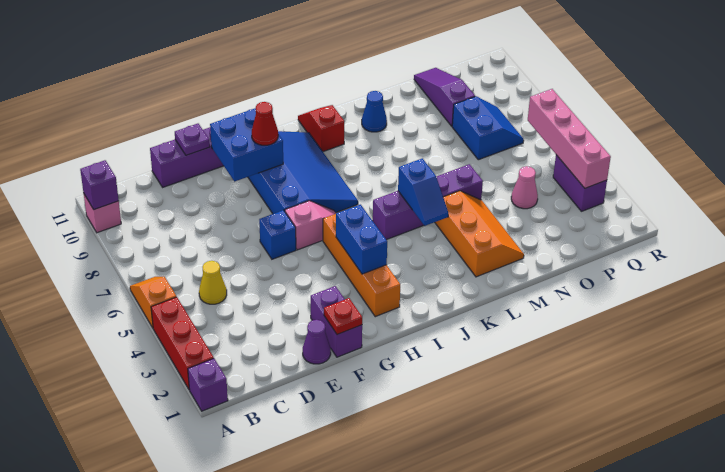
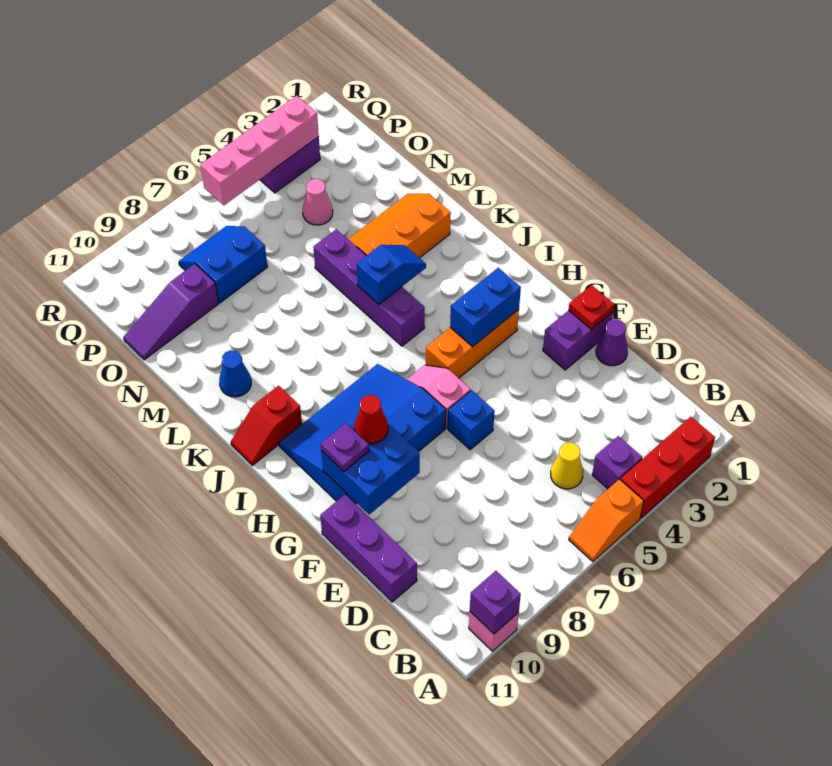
purple 1x1 brick [188,359,228,411] -> purple 1x1 brick moved to [592,436,642,489]
purple 1x1 plate [175,124,210,155] -> purple 1x1 plate moved to [321,423,369,471]
orange 1x4 brick [323,214,400,317] -> orange 1x3 brick [426,310,519,378]

